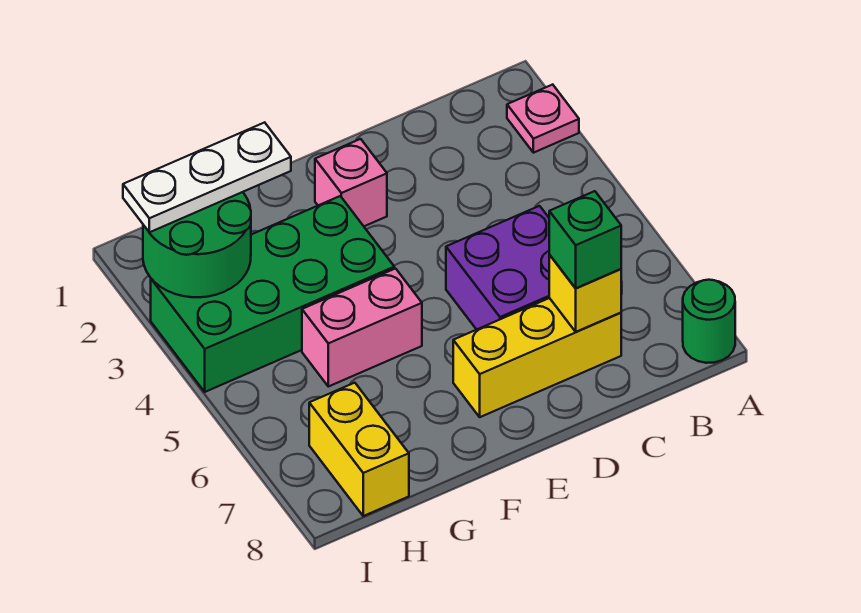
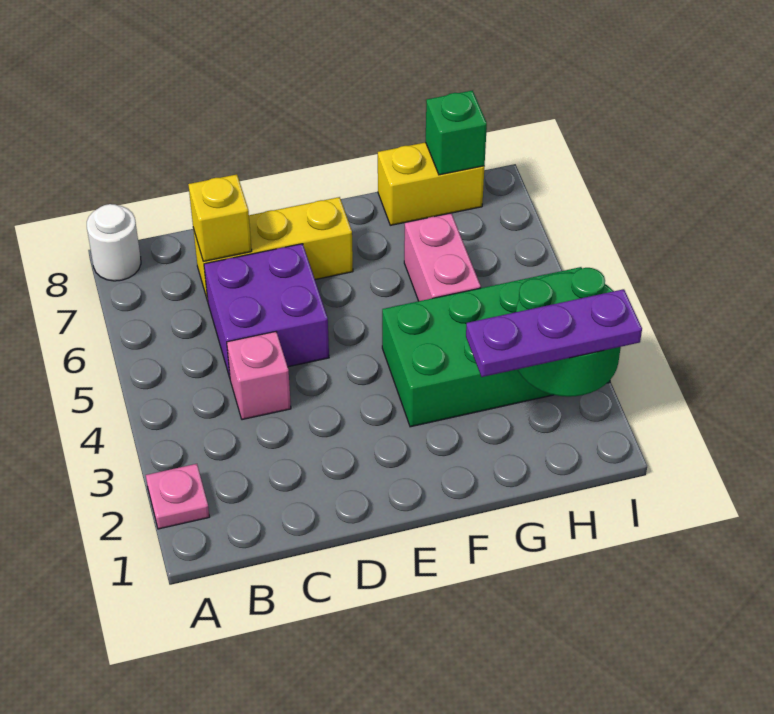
green 1x1 round brick [683,280,735,363] -> white 1x1 round brick [87,204,141,281]
green 1x1 brick [549,191,621,288] -> green 1x1 brick moved to [426,90,487,175]
pink 1x1 brick [315,139,387,226] -> pink 1x1 brick moved to [227,332,291,420]
pink 1x2 brick [302,269,422,387] -> pink 1x2 brick turned to [404,213,481,301]
white 1x3 plate [123,122,291,232] -> purple 1x3 plate [466,289,642,377]
yellow 1x2 brick [309,383,409,516] -> yellow 1x2 brick turned to [378,142,484,225]

